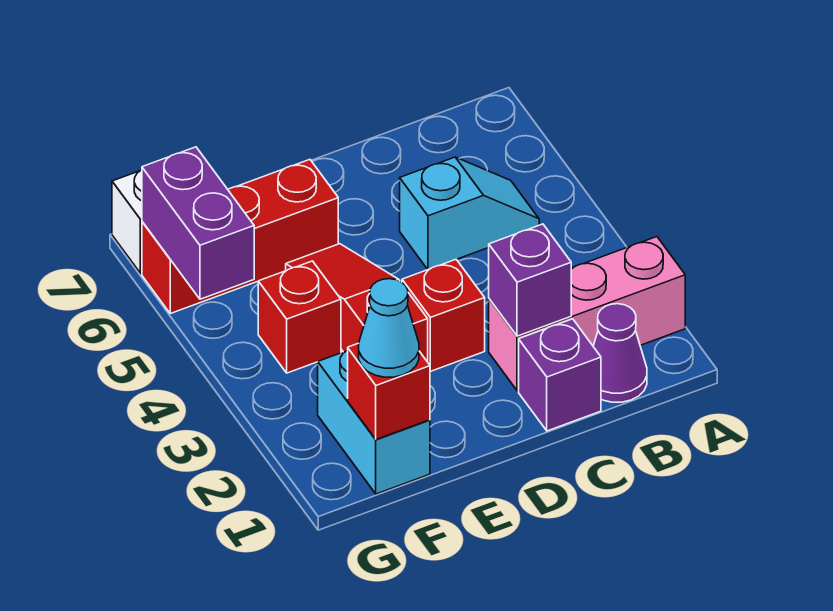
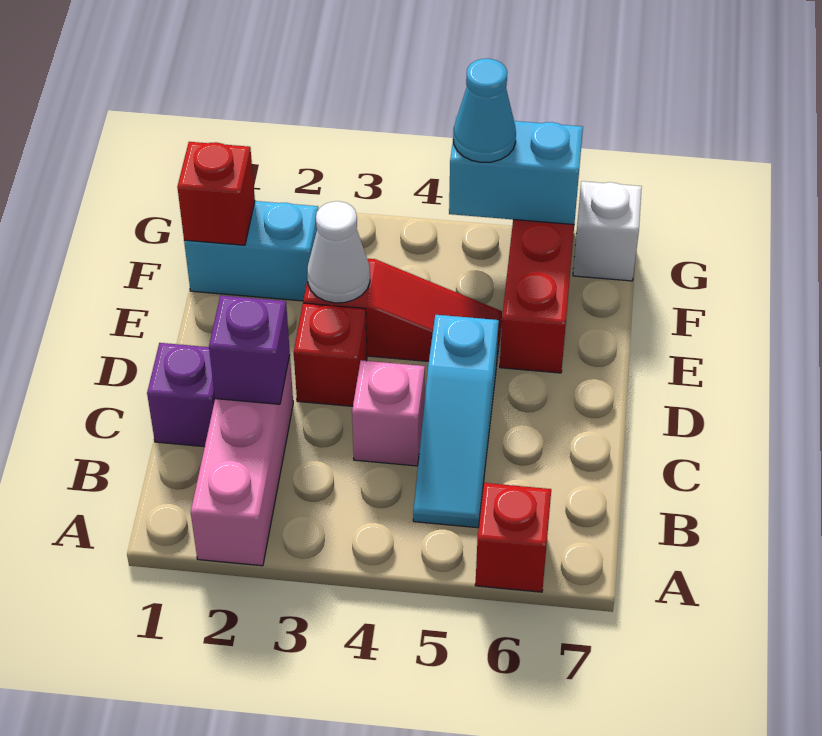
purple 1x1 cone [593,304,647,402] -> none
cyan 1x2 slope [400,157,539,269] -> cyan 1x3 slope [413,315,499,528]
none -> pink 1x1 brick [352,360,425,466]
none -> white 1x1 cone [307,201,370,303]
cyan 1x1 cone [359,279,419,377] -> cyan 1x1 cone moved to [453,59,516,162]
red 1x1 brick [258,261,341,373] -> red 1x1 brick moved to [475,483,551,592]
purple 1x2 brick [142,147,254,299] -> cyan 1x2 brick [449,117,583,224]

